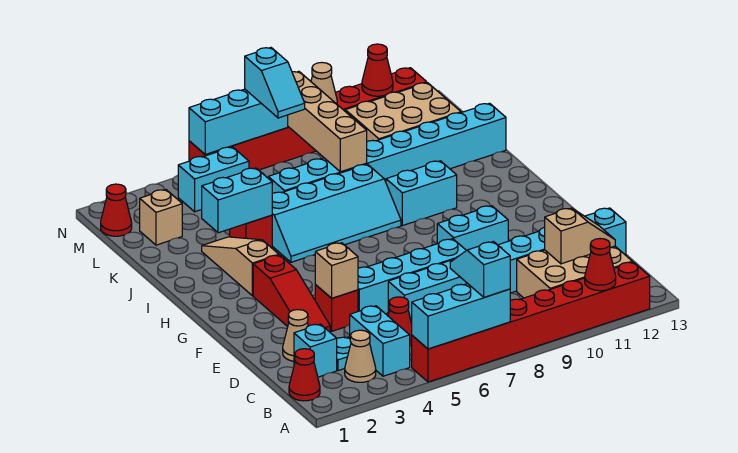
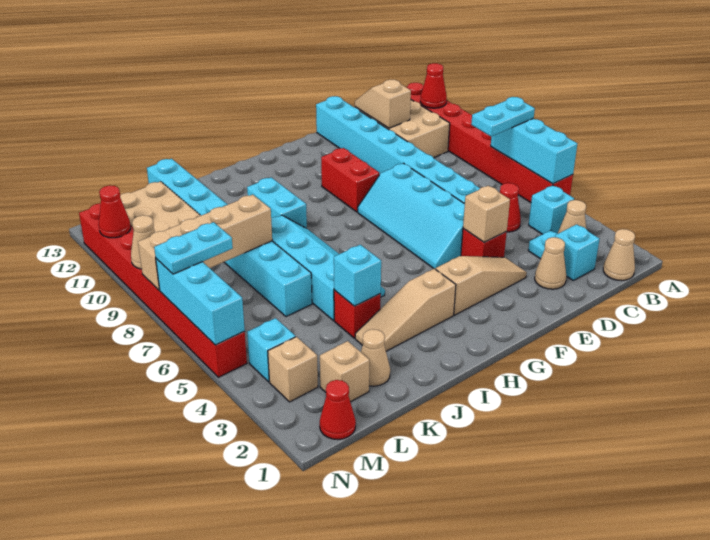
cyan 1x2 slope [450,242,510,297] -> cyan 1x2 plate [471,97,535,137]
red 1x1 cone [289,349,320,401] -> tan 1x1 cone [603,229,635,281]
cyan 1x2 brick [350,306,410,376] -> cyan 1x1 brick [529,185,574,234]
red 1x3 slope [253,255,330,332] -> tan 1x3 slope [435,256,527,315]
cyan 1x2 brick [437,206,508,251] -> red 1x2 brick [321,148,379,212]
cyan 1x2 brick [202,168,272,233] -> cyan 1x1 brick [334,245,381,306]
none -> tan 1x1 cone [361,329,390,386]
none -> tan 1x1 brick [268,337,318,402]
cyan 1x2 brick [178,147,249,212] -> cyan 1x1 brick [247,318,295,382]
cyan 1x2 slope [245,48,305,118] -> cyan 1x2 plate [154,222,233,274]

